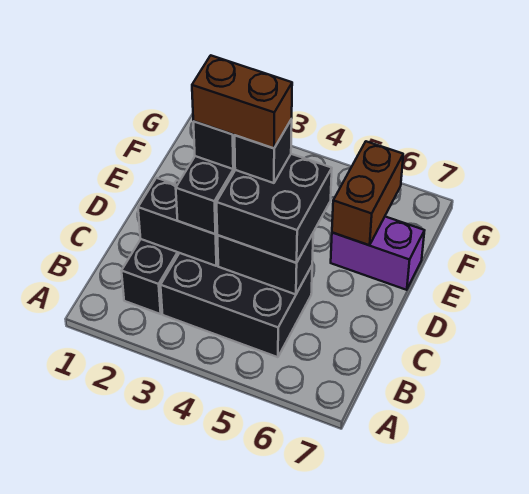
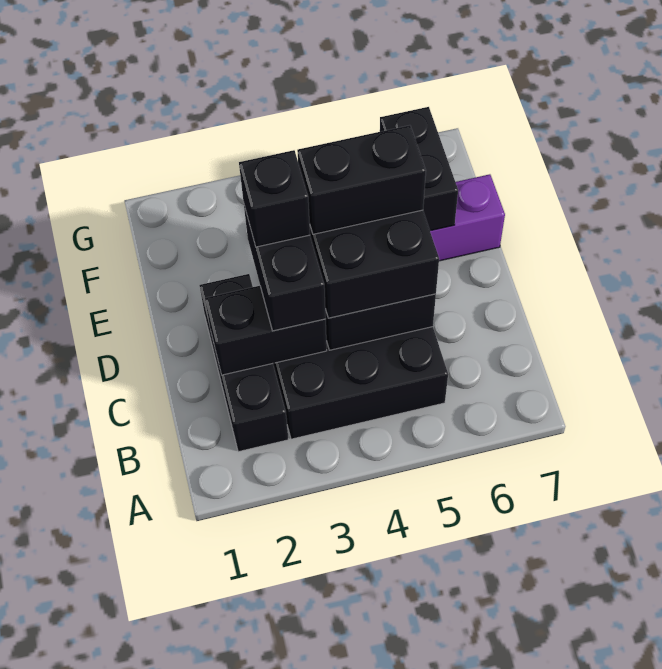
brown 1x2 brick [192,55,292,148] -> none
black 1x1 brick [235,119,292,183] -> black 1x2 brick [297,125,426,234]
brown 1x2 brick [332,141,403,245] -> black 1x2 brick [380,107,458,231]

